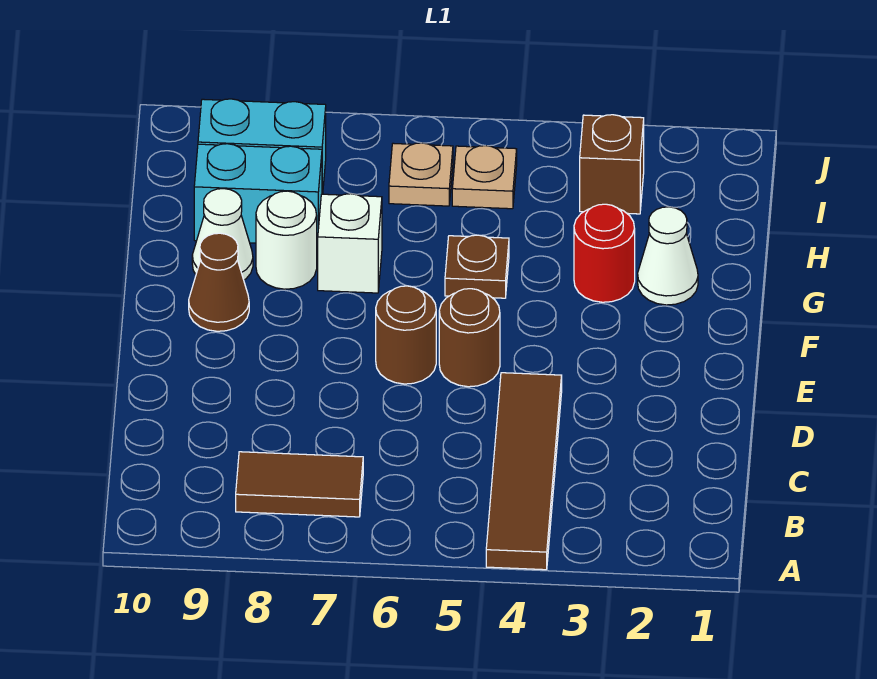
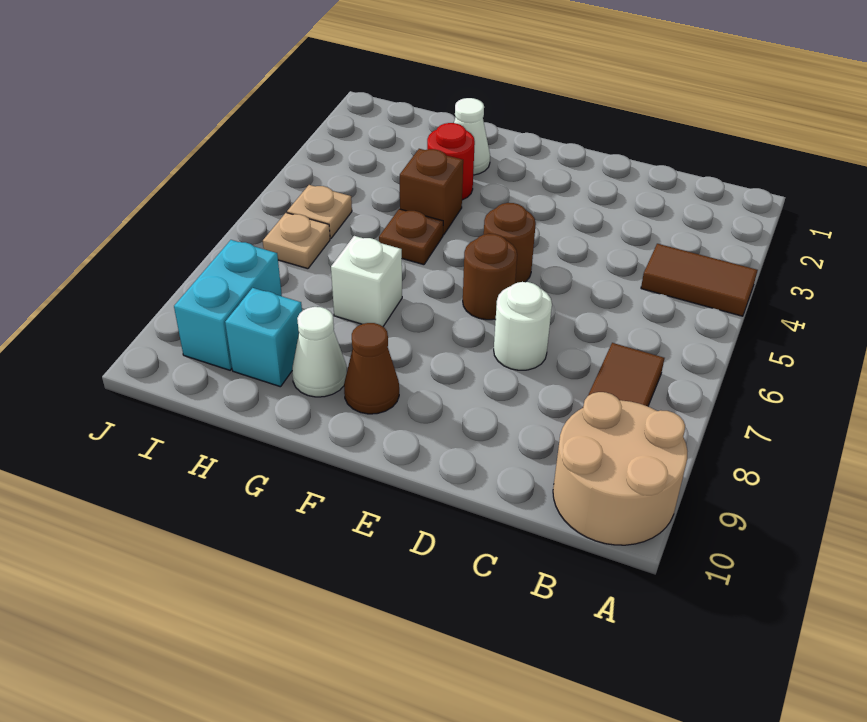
brown 1x4 tile [486,373,562,570] -> brown 1x2 tile [641,244,758,316]
none -> tan 2x2 round brick [553,392,687,545]
white 1x1 round brick [256,191,317,289] -> white 1x1 round brick moved to [494,282,552,370]
cyan 1x2 brick [194,144,322,246] -> cyan 1x1 brick [225,288,302,387]
brown 1x1 brick [580,115,644,214] -> brown 1x1 brick moved to [400,149,463,235]

